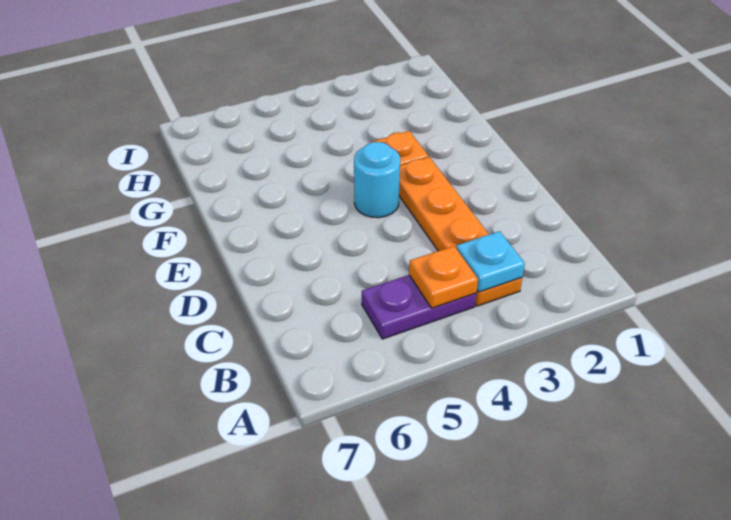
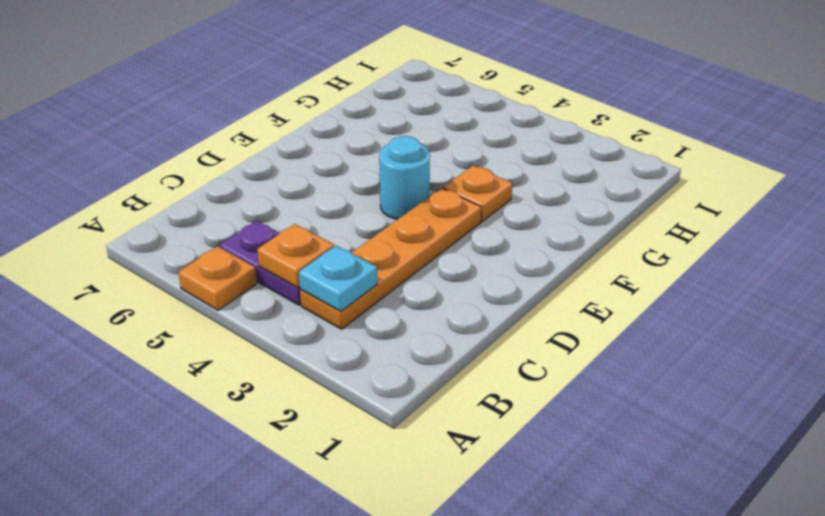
none -> orange 1x1 plate [179,246,257,310]

